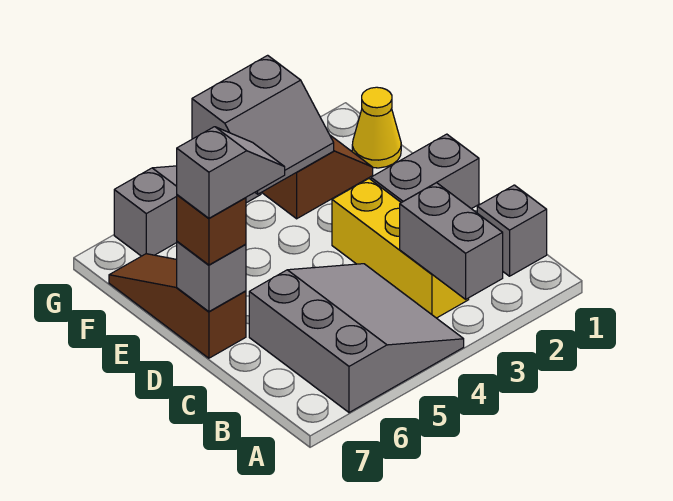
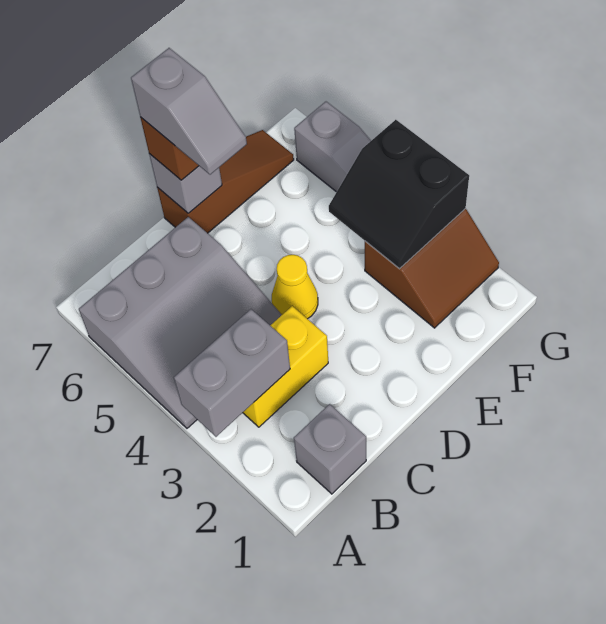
yellow 1x3 brick [332,179,469,318] -> yellow 1x2 brick [243,306,328,427]
grey 1x2 brick [371,134,479,209] -> none
yellow 1x1 cone [352,87,401,168] -> yellow 1x1 cone moved to [272,255,318,319]
grey 2x2 slope [192,55,334,194] -> black 2x2 slope [329,120,469,269]

